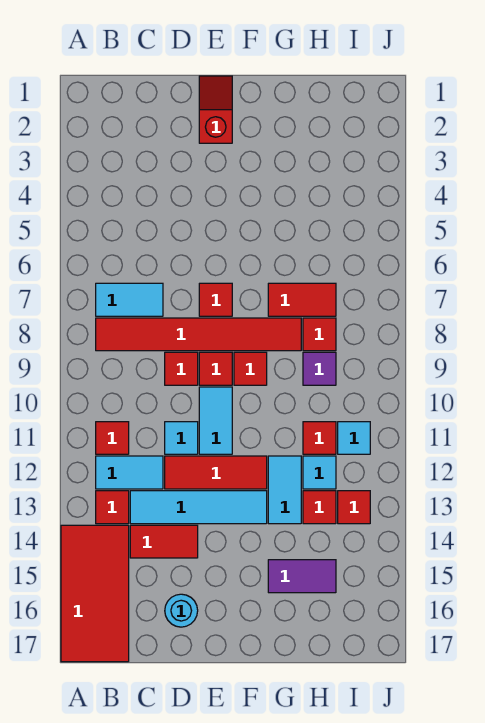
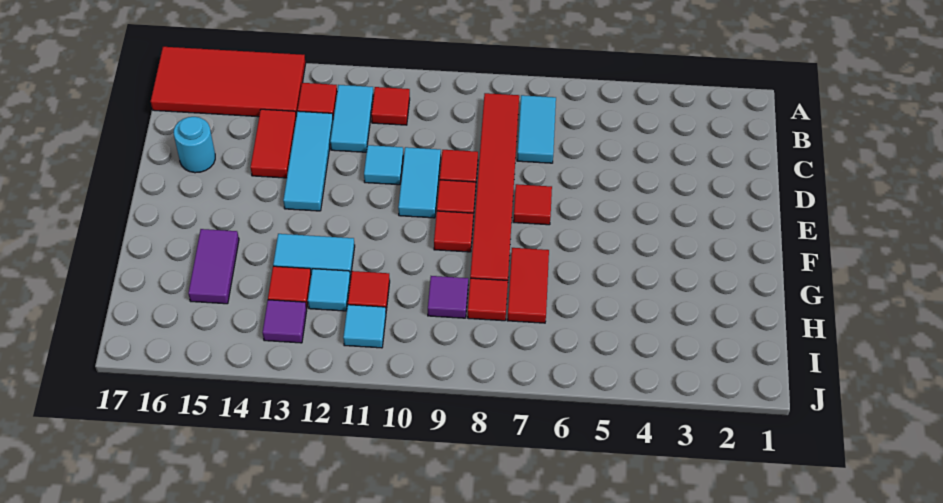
cyan 1x4 tile [130,491,267,524] -> cyan 1x3 tile [283,111,333,211]
red 1x3 tile [165,456,267,489] -> none
red 1x2 slope [199,76,232,143] -> none
cyan 1x2 tile [199,387,232,454] -> cyan 1x2 tile turned to [398,147,441,218]
red 1x1 tile [338,491,370,524] -> purple 1x1 tile [262,300,307,343]

